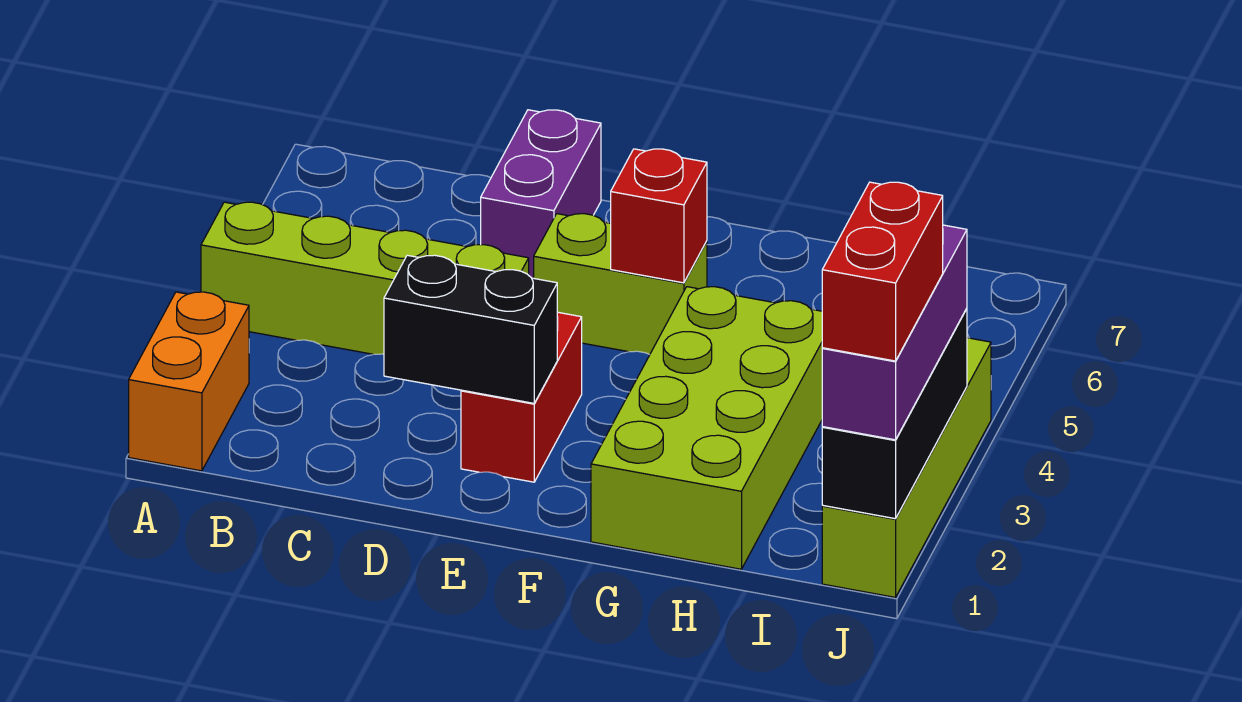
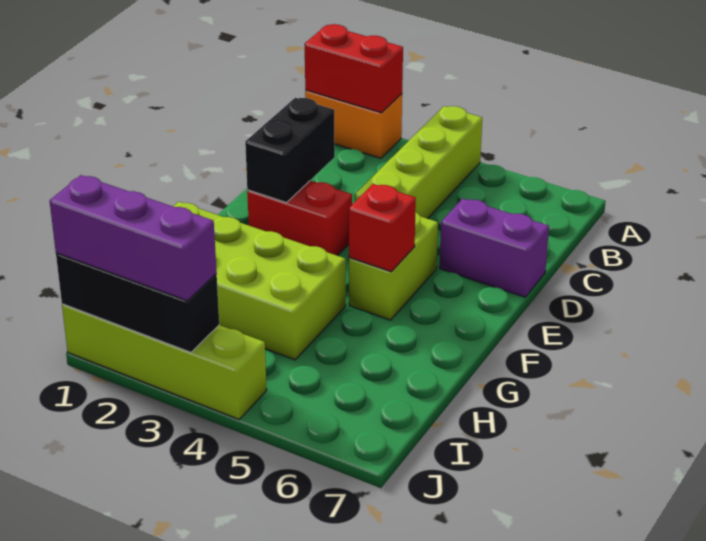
red 1x2 brick [822,182,943,361] -> red 1x2 brick moved to [305,24,403,113]

